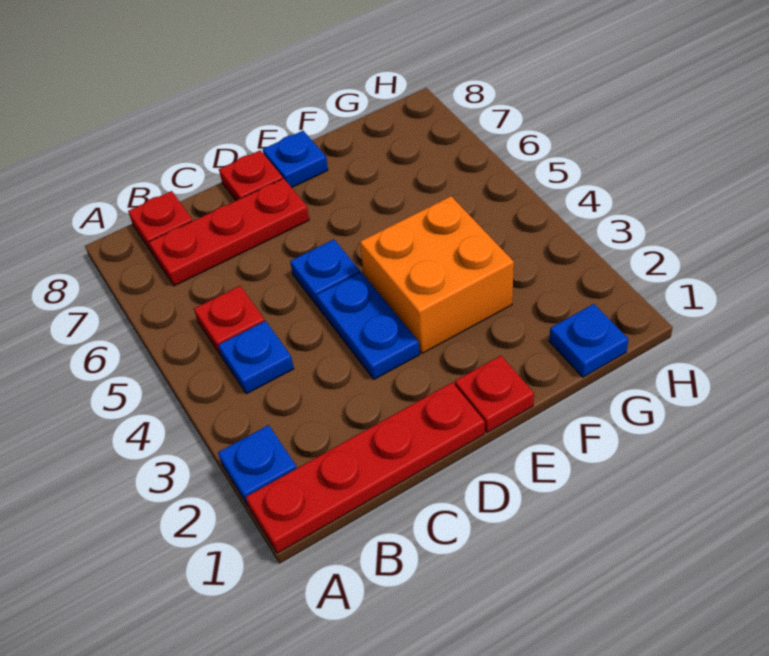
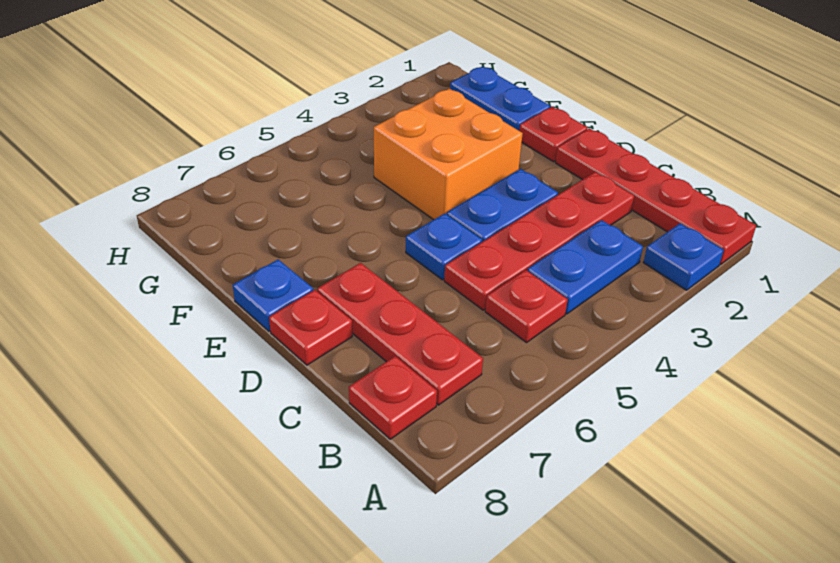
blue 1x1 plate [218,321,294,394] -> blue 1x2 plate [528,220,643,314]
none -> red 1x4 plate [444,172,634,310]
blue 1x1 plate [549,304,629,377] -> blue 1x2 plate [450,66,550,131]

